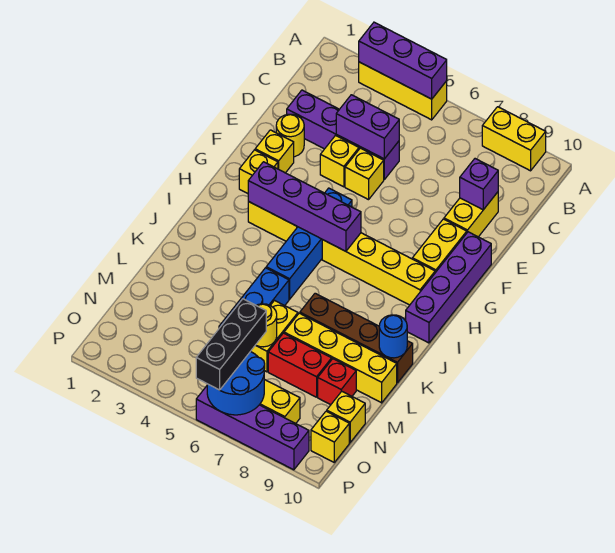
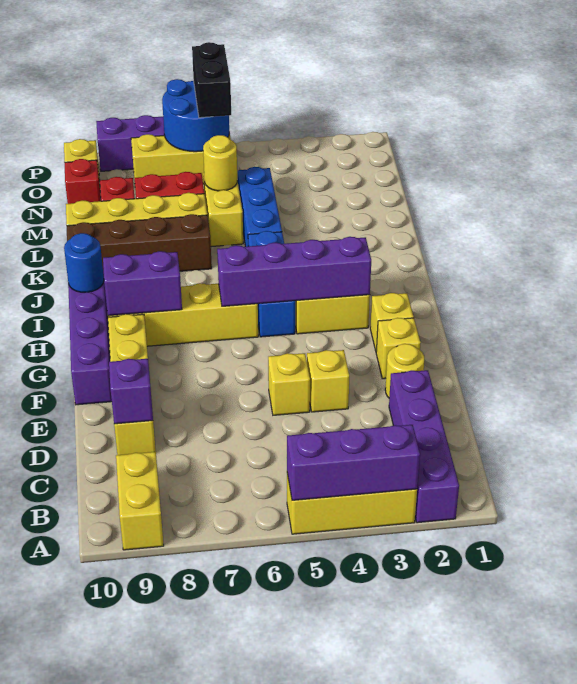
yellow 1x2 brick [482,107,546,171] -> yellow 1x2 brick turned to [116,452,164,550]
purple 1x4 brick [287,90,399,179] -> purple 1x4 brick turned to [389,370,459,523]
purple 1x2 brick [336,95,399,159] -> purple 1x2 brick moved to [103,251,182,316]
blue 1x4 brick [266,188,352,299] -> blue 1x3 brick [248,231,295,337]
blue 1x1 round brick [379,315,407,358] -> blue 1x1 round brick moved to [64,233,104,292]
black 1x3 brick [196,299,266,390] -> black 1x2 brick [192,42,231,118]
yellow 1x1 brick [327,391,365,443] -> red 1x1 brick [64,159,101,204]

